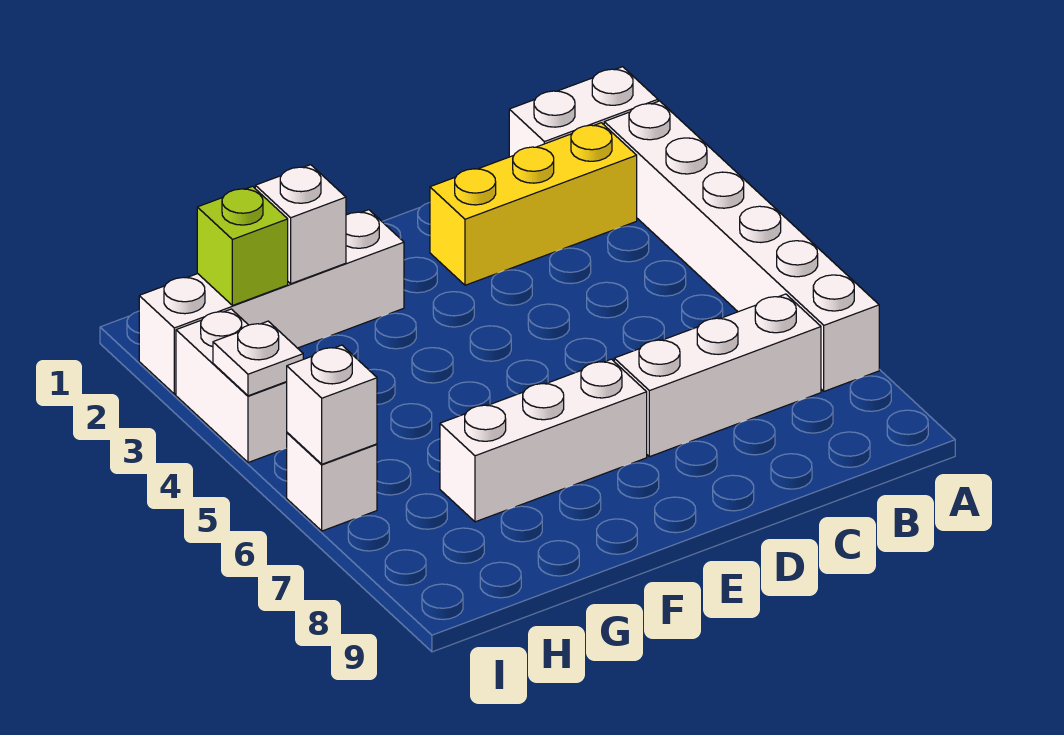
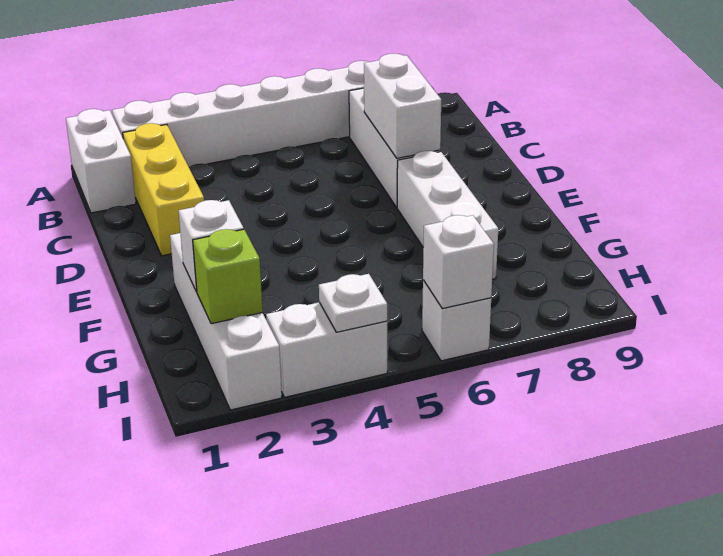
none -> white 1x2 brick [364,53,441,158]

